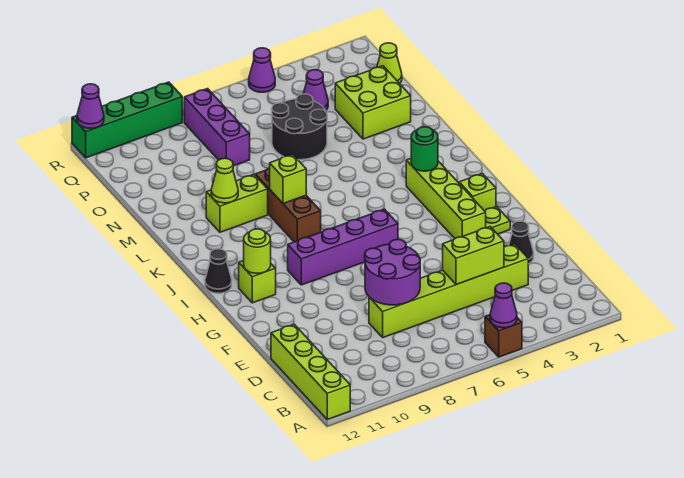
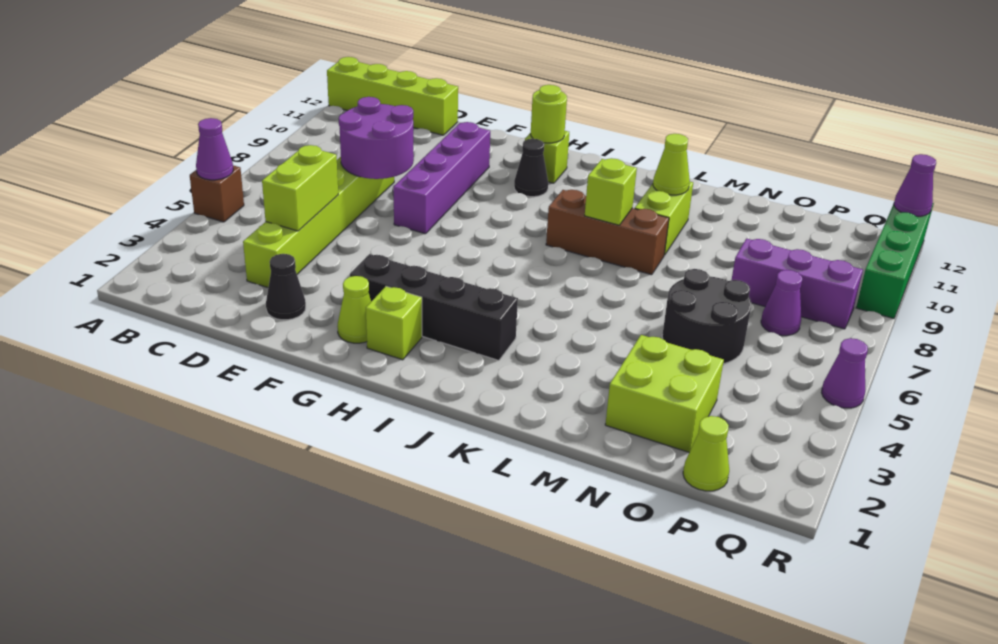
lime 1x1 plate [485,206,510,234] -> lime 1x1 cone [337,276,371,343]
lime 1x4 brick [406,158,486,238] -> black 1x4 brick [350,254,518,360]
purple 1x4 brick [288,209,398,285] -> purple 1x4 brick moved to [393,122,490,234]
black 1x1 cone [205,249,232,293] -> black 1x1 cone moved to [514,139,548,197]
green 1x1 round brick [411,127,438,171] -> none
purple 1x1 cone [303,70,328,110] -> purple 1x1 cone moved to [761,270,802,336]

